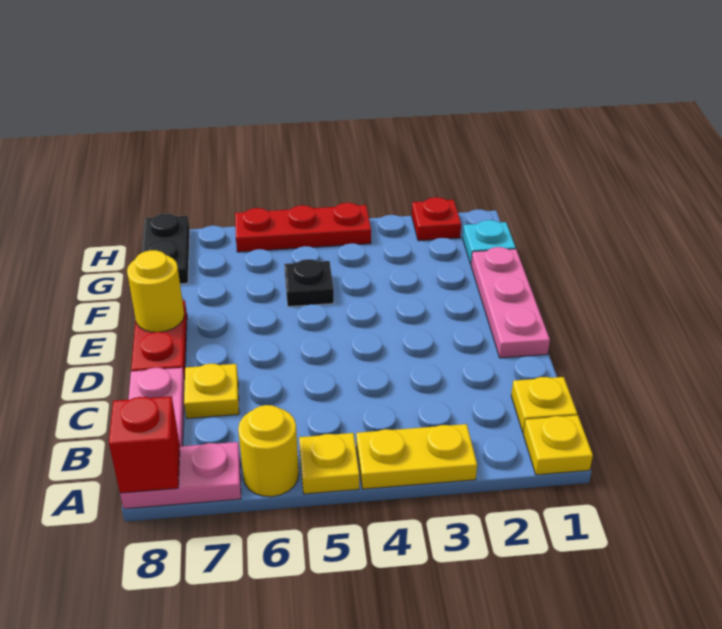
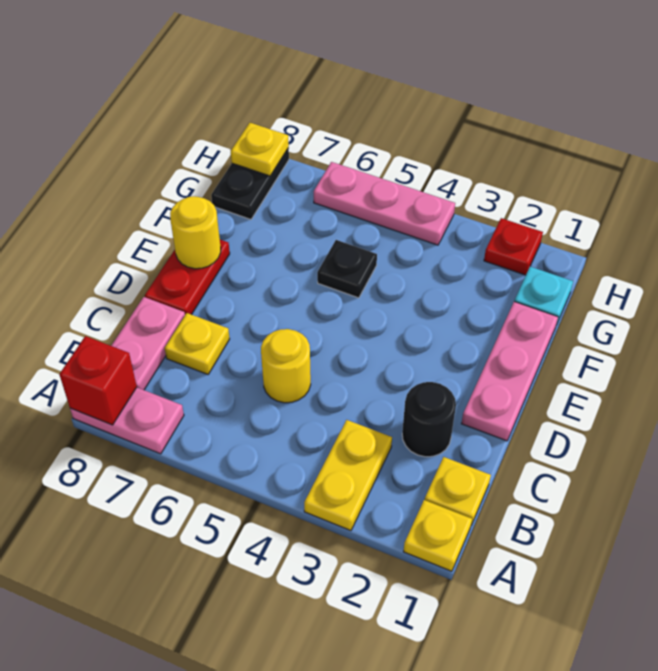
yellow 1x2 plate [356,424,477,489] -> yellow 1x2 plate turned to [304,420,392,531]
yellow 1x1 plate [299,433,359,494] -> yellow 1x1 plate moved to [231,123,289,176]
yellow 1x1 round brick [238,405,299,497] -> yellow 1x1 round brick moved to [261,329,311,403]
none -> black 1x1 round brick [402,382,456,457]
red 1x3 plate [235,203,371,252] -> pink 1x3 plate [314,162,455,245]

